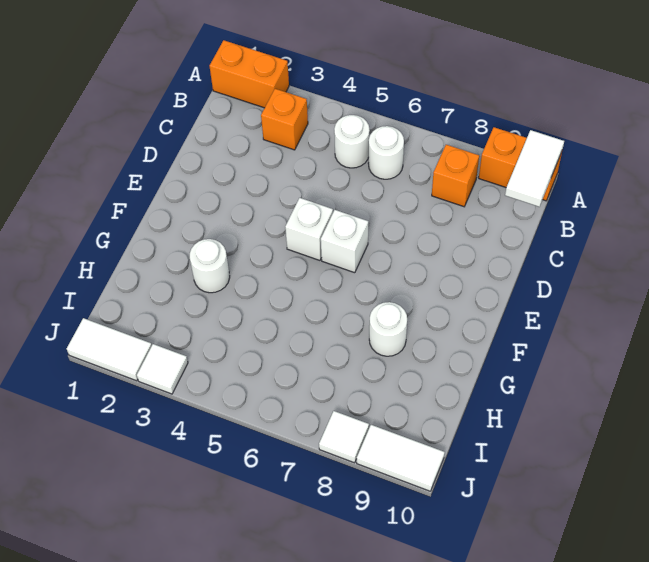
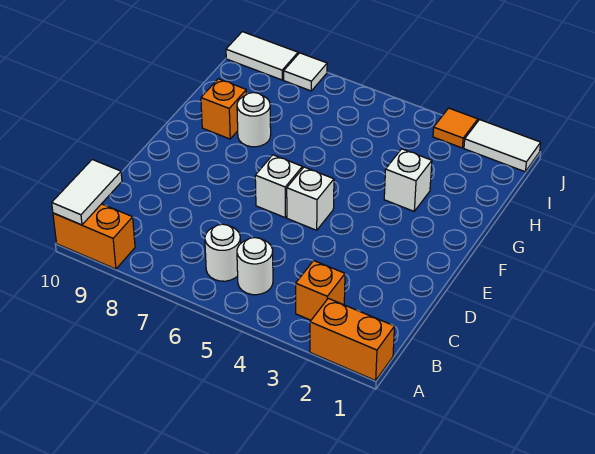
orange 1x1 brick [432,145,479,207] -> orange 1x1 brick moved to [201,79,247,139]
white 1x1 round brick [190,239,230,293] -> white 1x1 brick [384,149,432,211]
white 1x1 tile [137,344,188,394] -> orange 1x1 tile [433,108,478,148]

